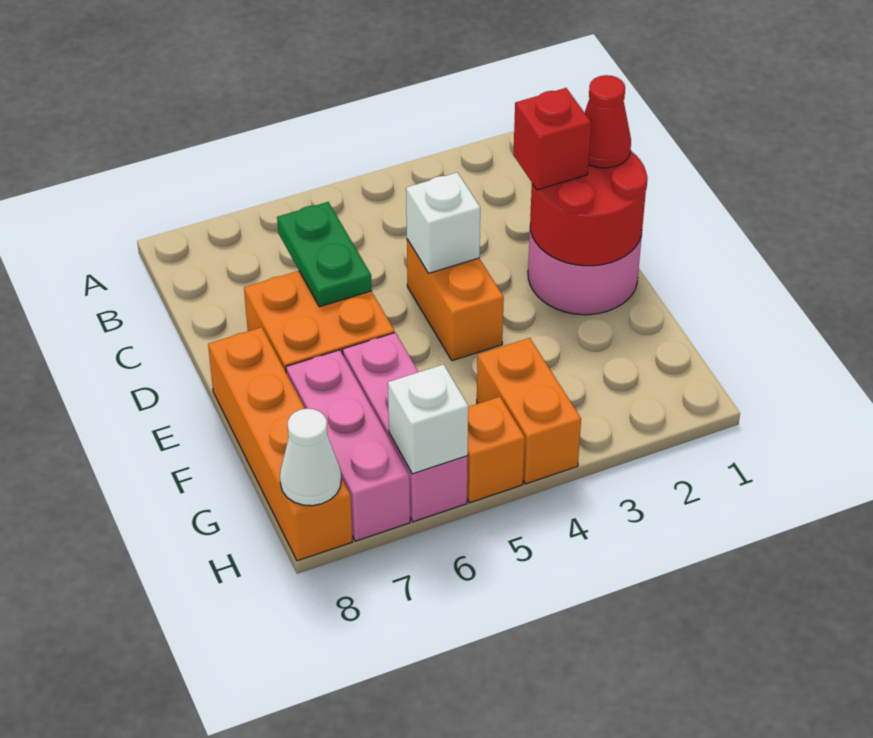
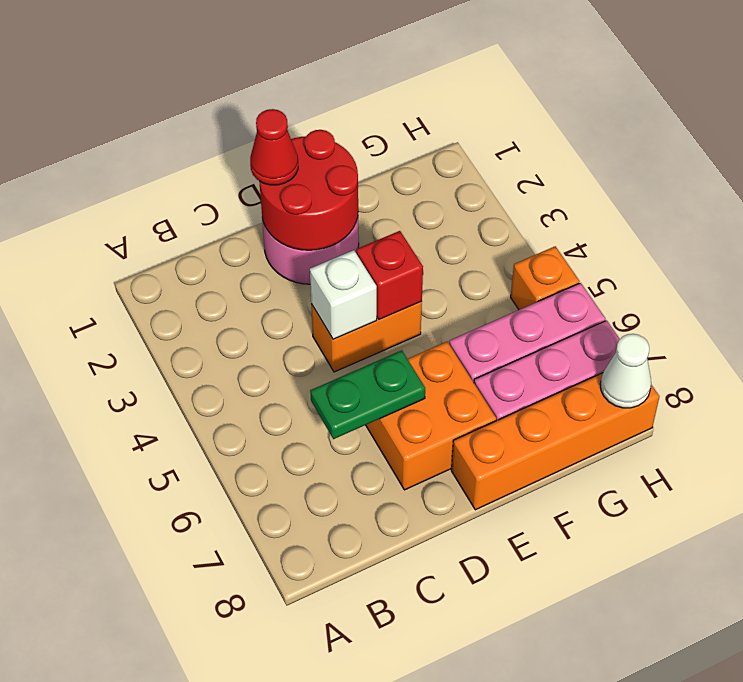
red 1x1 brick [513,88,591,190] -> red 1x1 brick moved to [356,231,423,320]
orange 1x2 brick [477,338,581,484] -> none
white 1x1 brick [388,364,468,474] -> none

